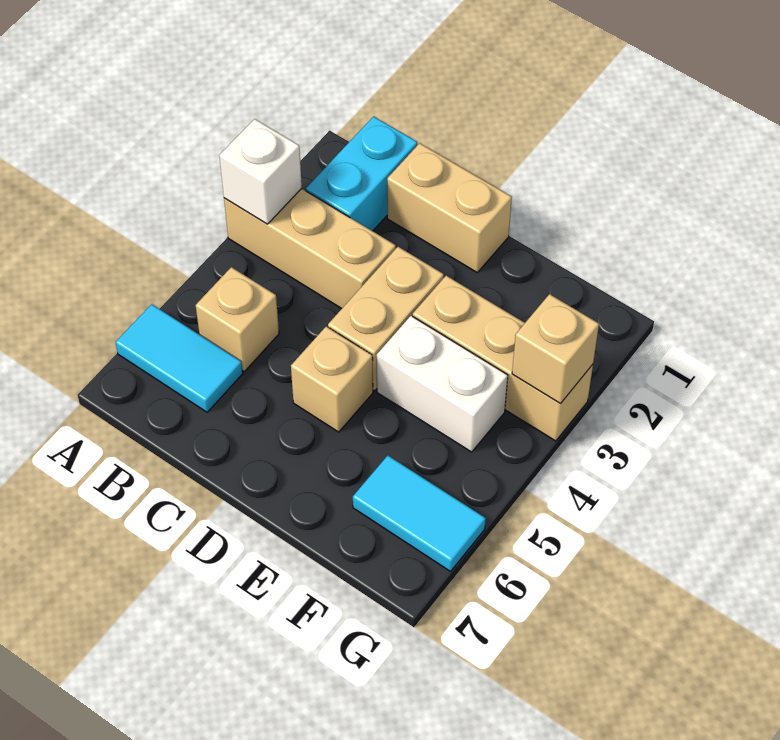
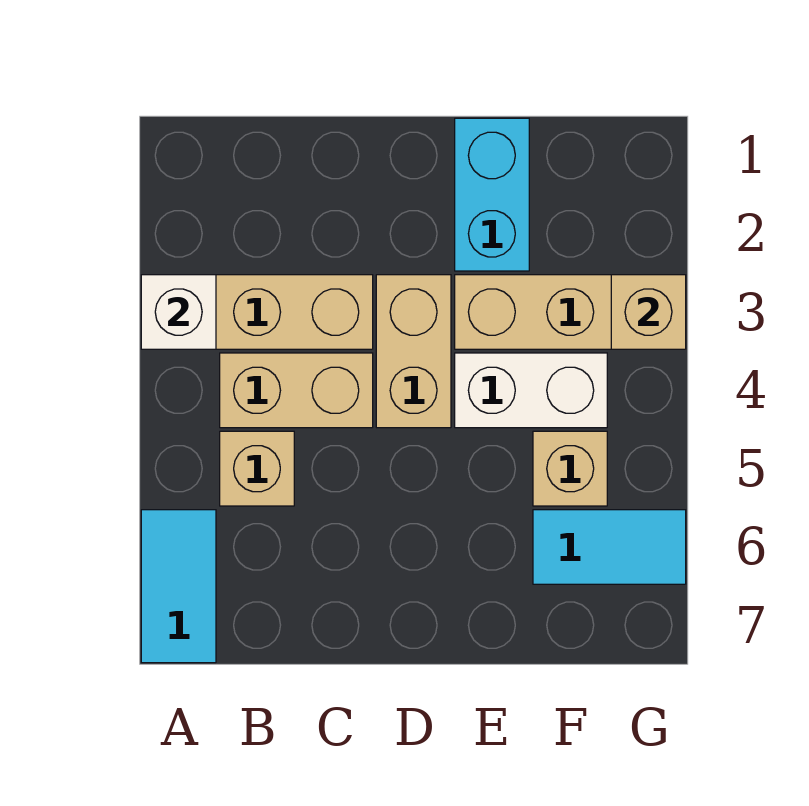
cyan 1x2 tile [116,304,243,412] -> cyan 1x2 tile turned to [141,510,216,663]
cyan 1x2 brick [306,116,417,231] -> cyan 1x2 brick moved to [455,118,529,271]
tan 1x2 brick [387,143,512,272] -> tan 1x2 brick moved to [220,353,373,428]
tan 1x1 brick [291,326,373,432] -> tan 1x1 brick moved to [533,431,607,506]

